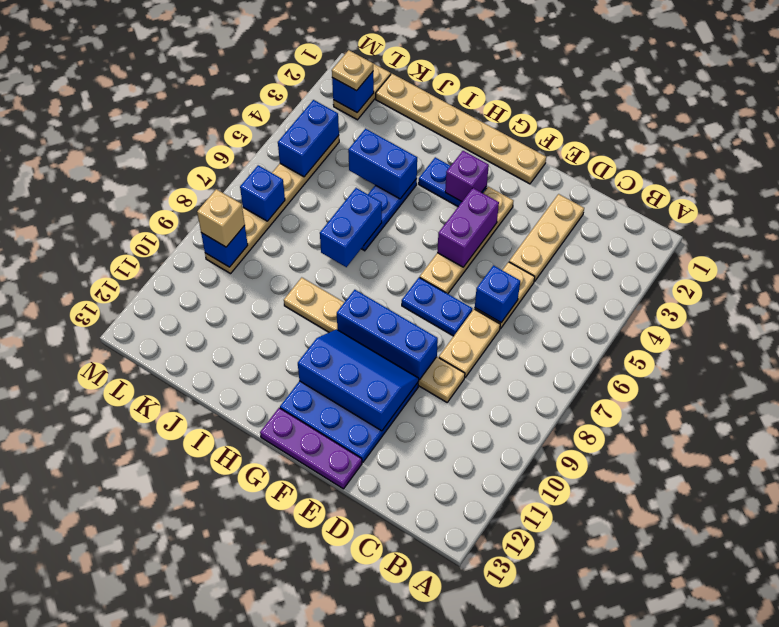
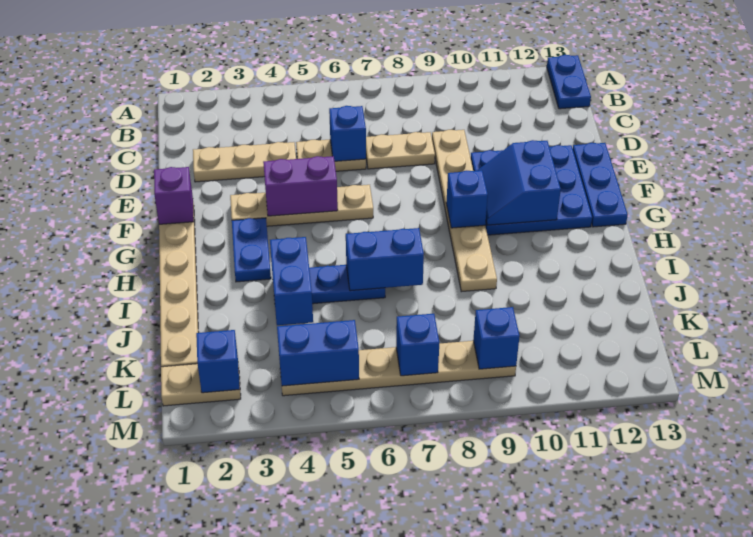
blue 1x2 plate [402,277,472,336] -> blue 1x2 plate moved to [547,55,591,109]
blue 1x3 brick [337,290,438,380] -> blue 1x1 brick [446,170,488,228]
blue 2x3 slope [298,329,419,431] -> blue 2x2 slope [477,140,561,225]
purple 1x3 plate [260,408,362,489] -> blue 1x3 plate [573,143,628,227]
purple 1x1 brick [445,151,489,202] -> purple 1x1 brick moved to [154,167,194,224]
tan 1x1 plate [332,50,373,91] -> none
tan 1x1 brick [197,189,245,247] -> none

